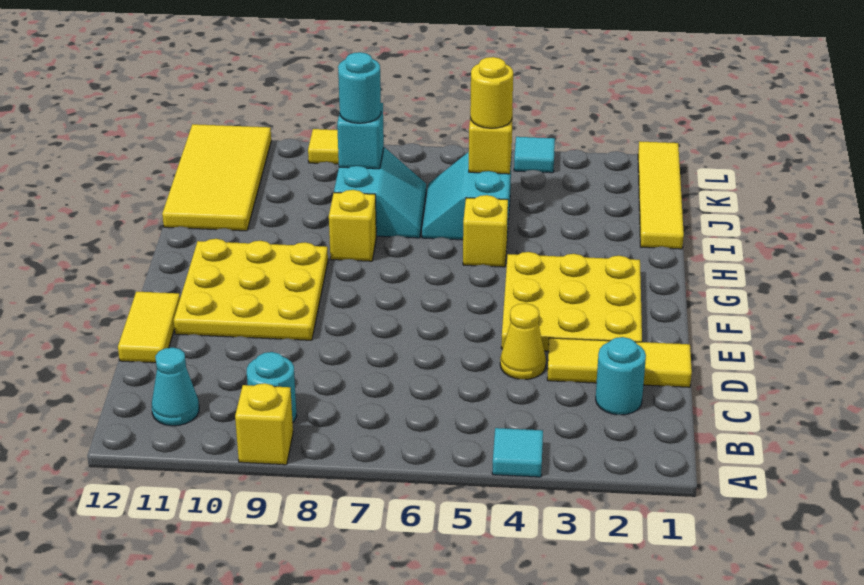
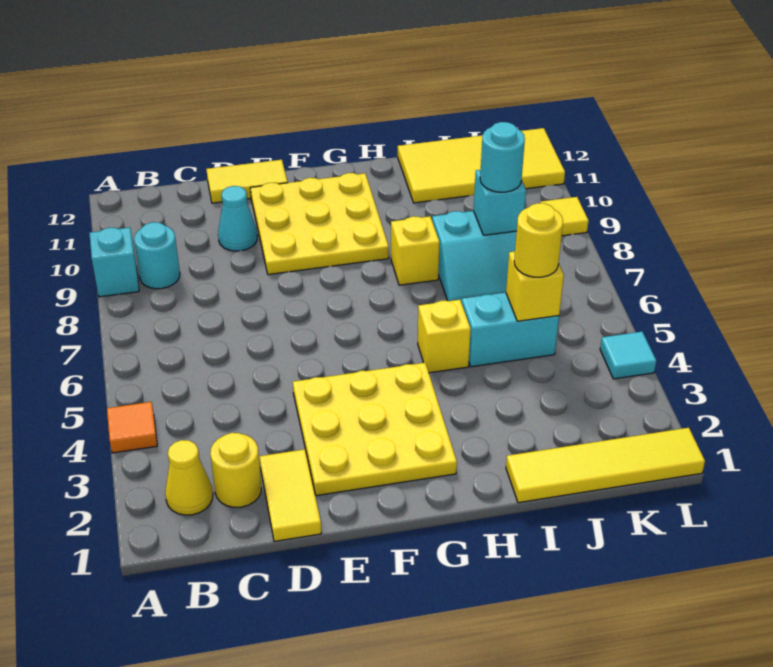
cyan 1x1 tile [492,428,543,477] -> orange 1x1 tile [107,402,157,453]
yellow 1x1 brick [235,383,293,465] -> cyan 1x1 brick [90,227,139,297]
cyan 1x1 cone [152,348,199,426] -> cyan 1x1 cone moved to [218,186,257,251]
cyan 1x1 round brick [596,337,646,415] -> yellow 1x1 round brick [210,433,261,508]
yellow 1x3 tile [547,338,692,387] -> yellow 1x2 tile [260,449,321,541]
yellow 1x1 cone [500,303,546,379] -> yellow 1x1 cone moved to [165,440,213,515]

